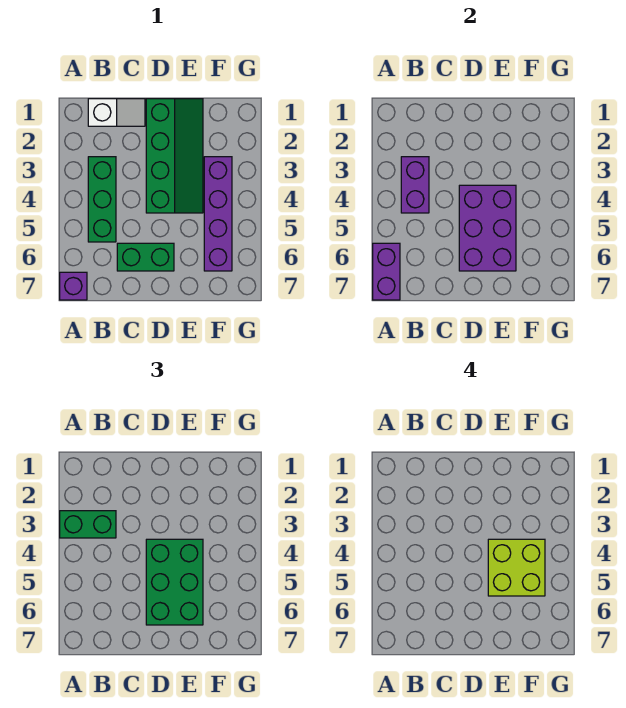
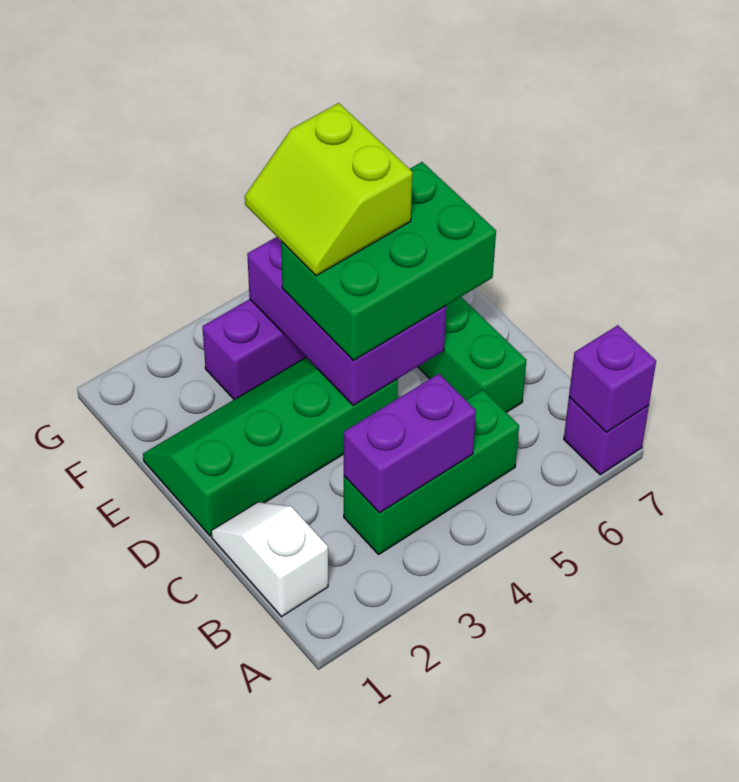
green 1x2 brick [60,511,116,538] -> none
purple 1x2 brick [373,243,400,300] -> purple 1x1 brick [569,325,656,432]
purple 2x3 brick [459,185,516,271] -> purple 2x3 brick turned to [247,237,446,406]
lime 2x2 brick [488,539,545,596] -> lime 2x2 slope [245,103,412,276]

